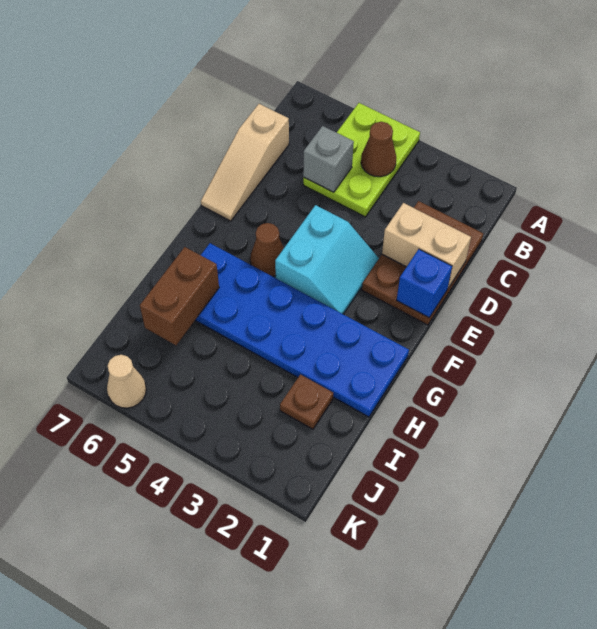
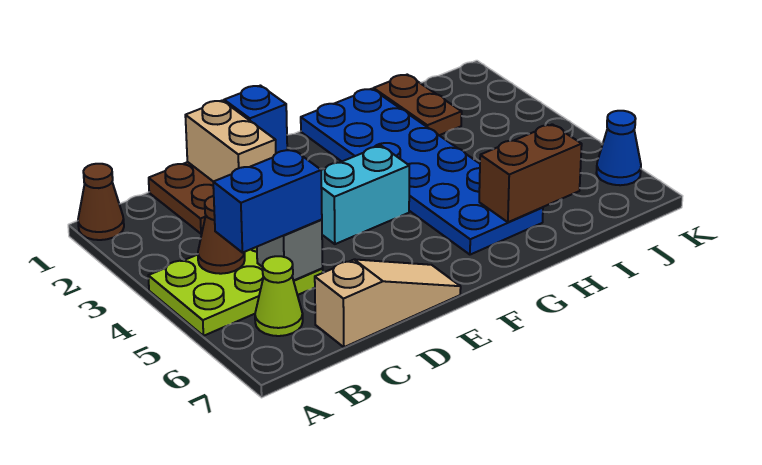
none -> blue 1x2 brick [213,149,322,253]
none -> lime 1x1 cone [255,256,303,336]
brown 1x1 cone [250,223,284,276] -> brown 1x1 cone moved to [78,164,124,240]
brown 1x1 plate [280,374,333,429] -> brown 1x2 plate [373,75,462,135]
tan 1x1 cone [107,355,146,408] -> blue 1x1 cone [596,111,641,185]

